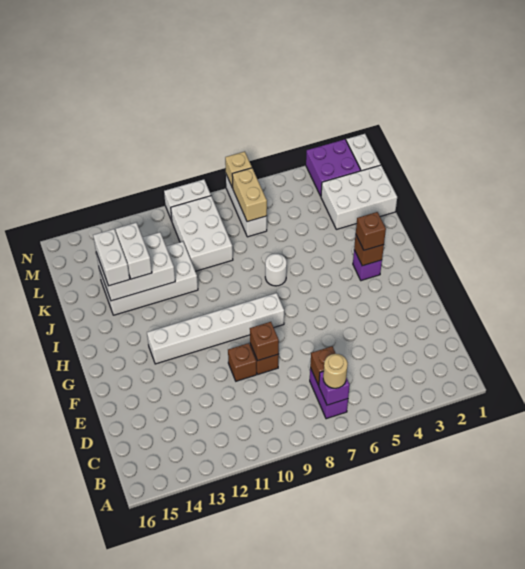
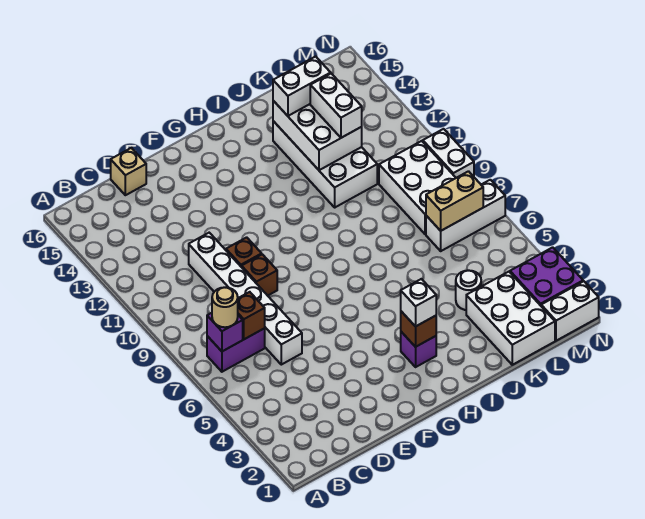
brown 1x1 brick [250,322,279,360] -> none
white 1x6 brick [147,293,284,364] -> white 1x6 brick moved to [189,233,302,365]
brown 1x1 brick [356,212,386,250] -> white 1x1 brick [401,279,436,327]
white 1x1 round brick [265,254,287,286] -> white 1x1 round brick moved to [456,270,481,310]
white 1x2 brick [116,223,152,279] -> white 1x2 brick turned to [310,73,362,138]
white 2x3 brick [171,196,233,271] -> white 2x3 brick turned to [379,141,456,234]
tan 1x1 brick [225,152,252,187] -> tan 1x1 brick moved to [111,148,146,195]

